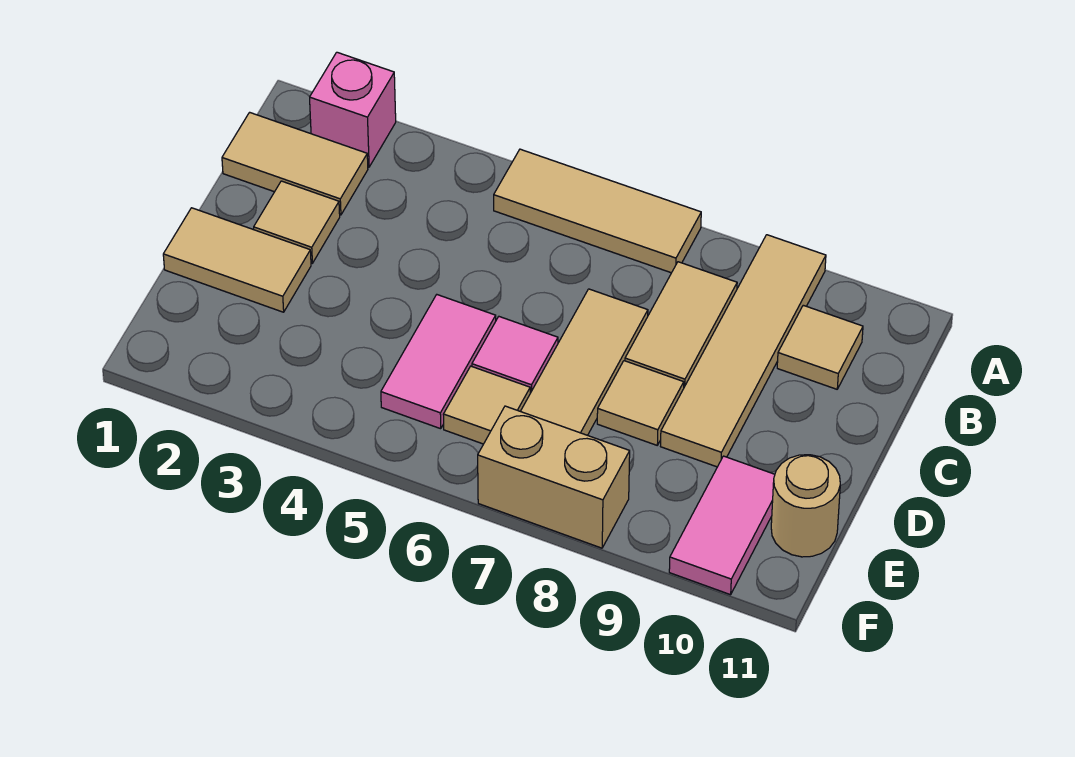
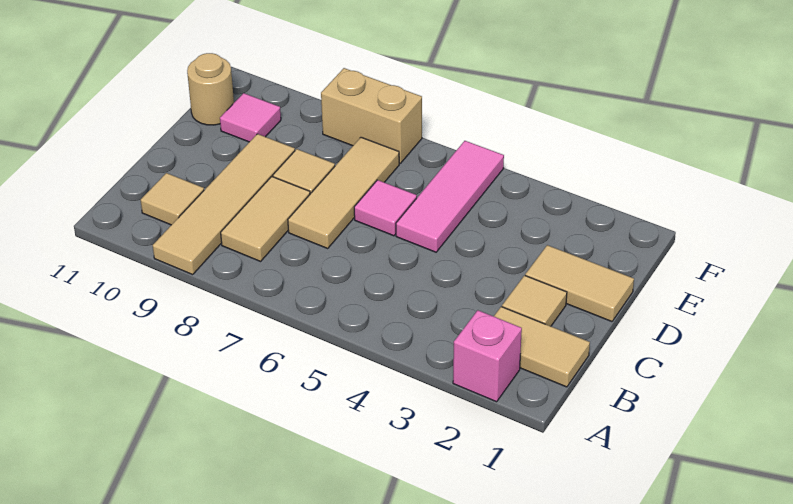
tan 1x3 tile [494,149,701,273] -> none
pink 1x2 tile [381,295,496,429] -> pink 1x3 tile [396,141,504,252]
tan 1x1 tile [443,366,530,444] -> none
pink 1x2 tile [669,456,775,595] -> pink 1x1 tile [220,93,281,142]

